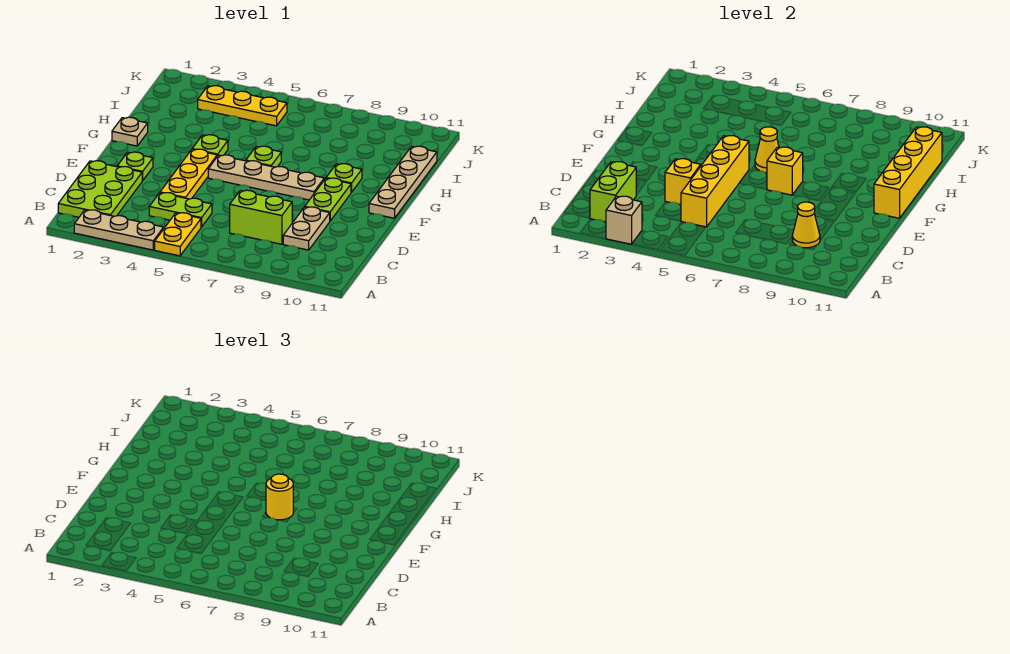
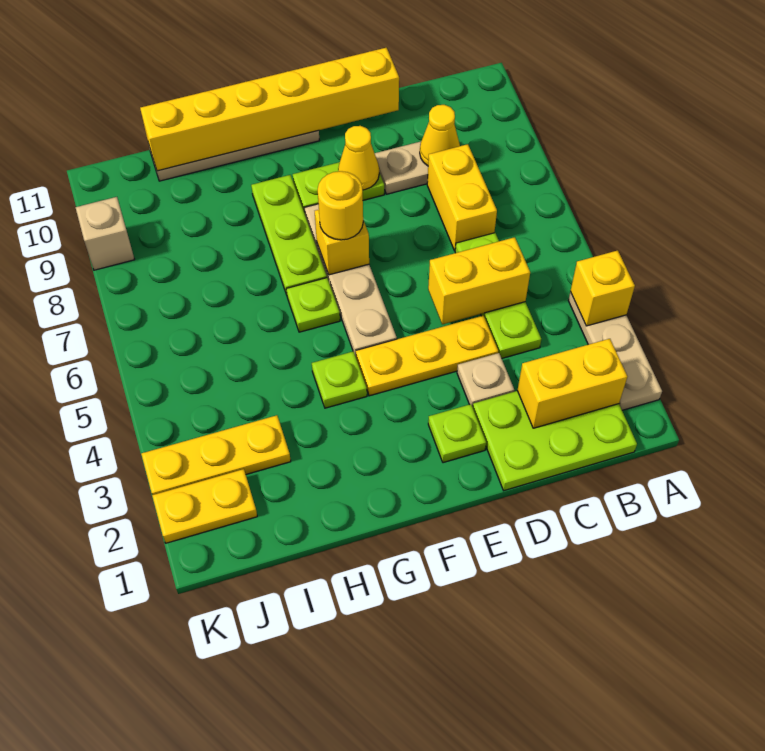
tan 1x1 brick [606,196,642,244] -> tan 1x1 brick moved to [76,197,135,270]
yellow 1x2 plate [155,213,201,256] -> yellow 1x2 plate moved to [152,469,257,543]
lime 1x2 brick [590,162,636,222] -> yellow 1x2 brick [517,339,627,428]
lime 1x2 plate [149,193,212,227] -> lime 1x3 plate [455,233,541,358]
yellow 1x4 brick [681,136,749,227] -> yellow 1x2 brick [428,237,530,324]
lime 1x2 brick [230,190,292,244] -> yellow 1x2 brick [427,144,497,251]
yellow 1x1 brick [665,159,701,205] -> yellow 1x1 brick moved to [570,250,635,326]
yellow 1x4 brick [874,127,942,218] -> yellow 1x6 brick [140,48,399,171]
tan 1x1 plate [112,117,148,146] -> tan 1x1 plate moved to [457,353,514,407]
yellow 1x1 cone [755,127,779,173] -> yellow 1x1 cone moved to [338,126,379,190]
lime 1x1 plate [326,164,362,192] -> lime 1x3 plate [251,175,327,295]
yellow 1x3 plate [198,86,287,126] -> yellow 1x3 plate turned to [141,415,291,495]

